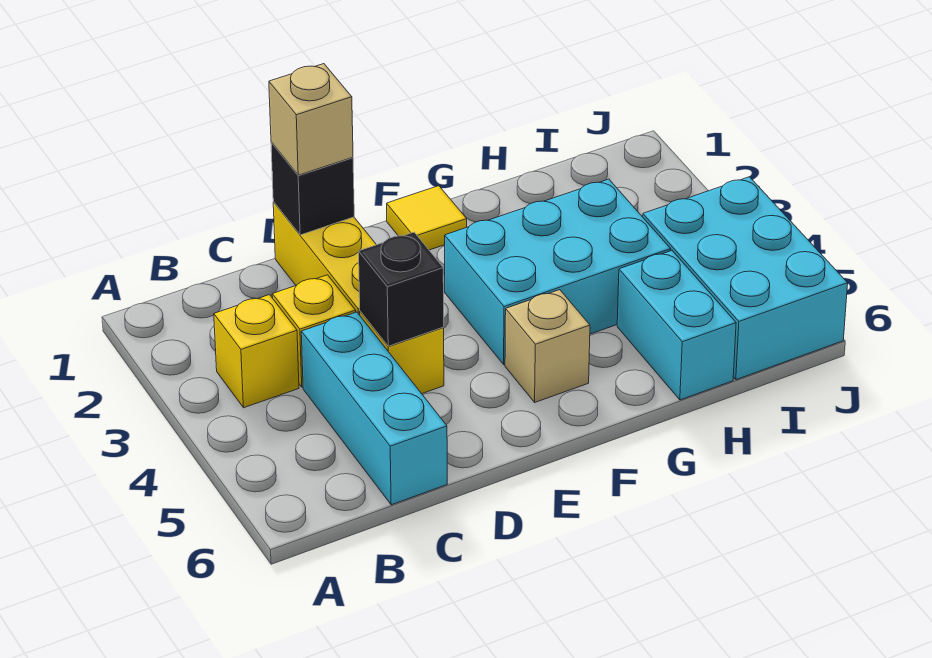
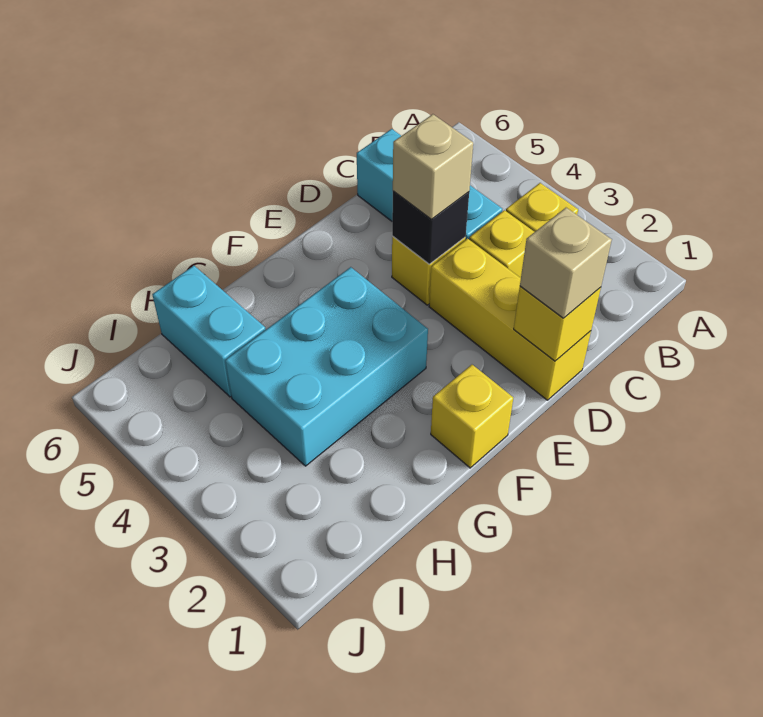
black 1x1 brick [271,142,354,235] -> yellow 1x1 brick [514,286,601,361]
yellow 1x1 tile [387,186,467,250] -> yellow 1x1 brick [431,365,513,468]
tan 1x1 brick [505,290,590,402] -> tan 1x1 brick moved to [393,114,473,219]
cyan 2x3 brick [643,177,848,380] -> none

